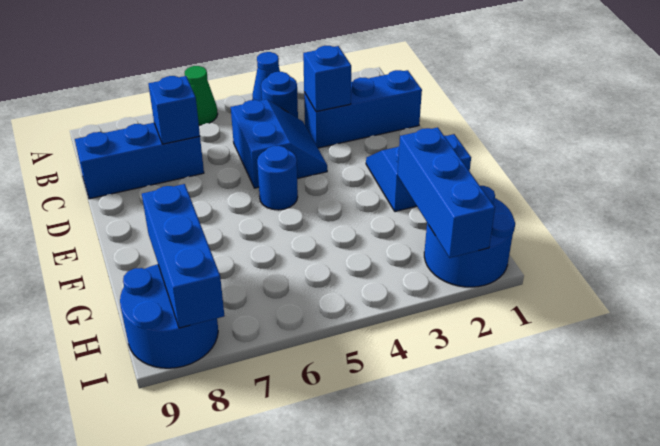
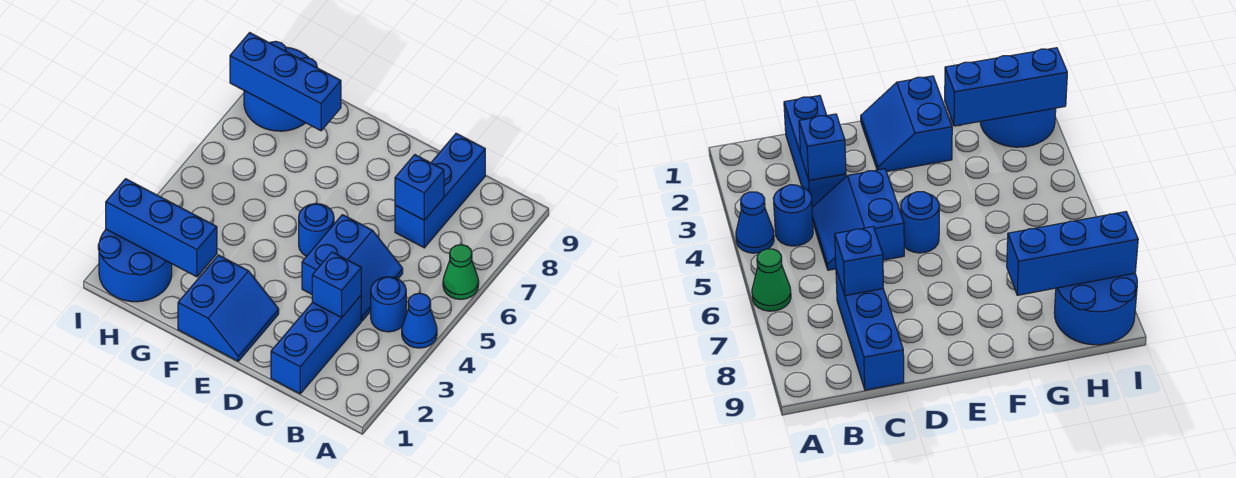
blue 2x2 slope [231,99,327,188] -> blue 2x2 slope turned to [302,215,403,321]

